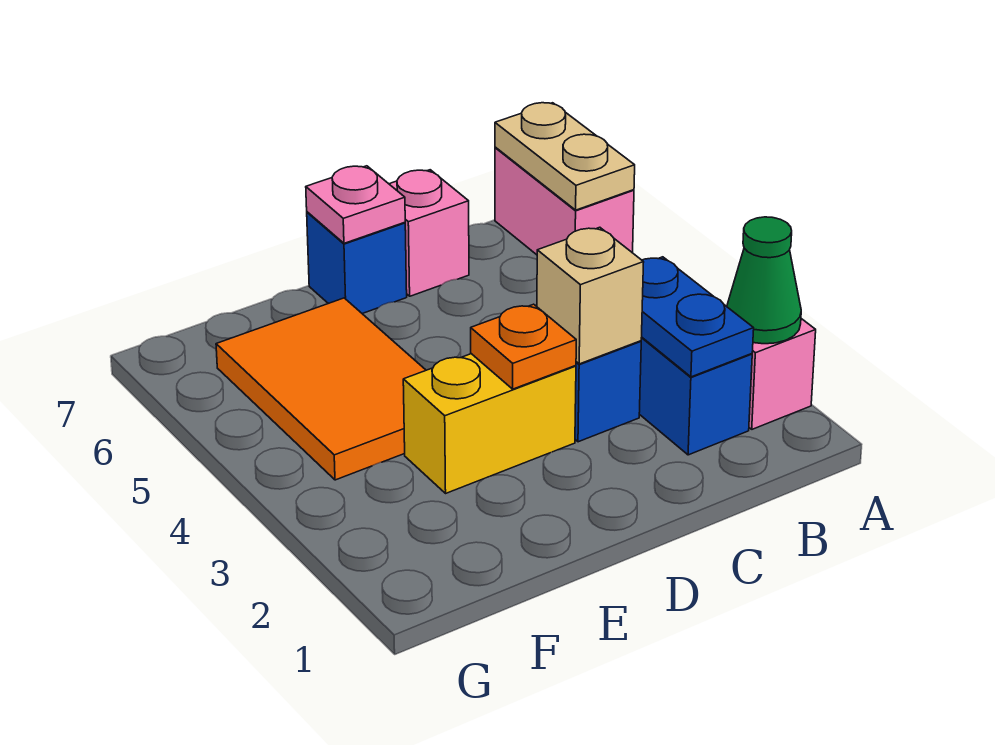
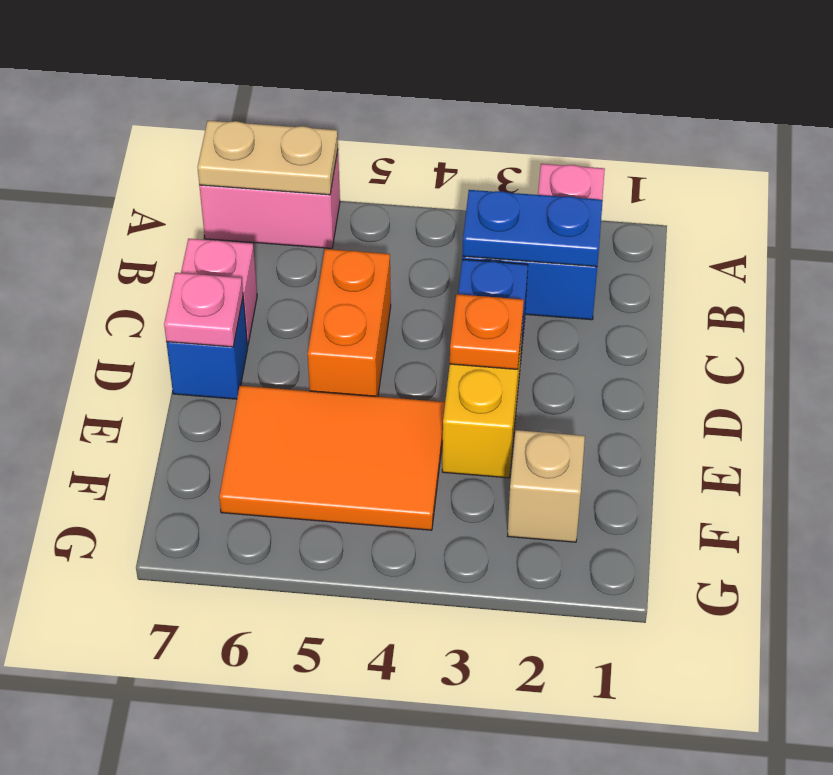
green 1x1 cone [727,217,801,344] -> none
tan 1x1 brick [537,227,644,364] -> tan 1x1 brick moved to [508,430,585,542]
none -> orange 1x2 brick [308,249,391,397]

